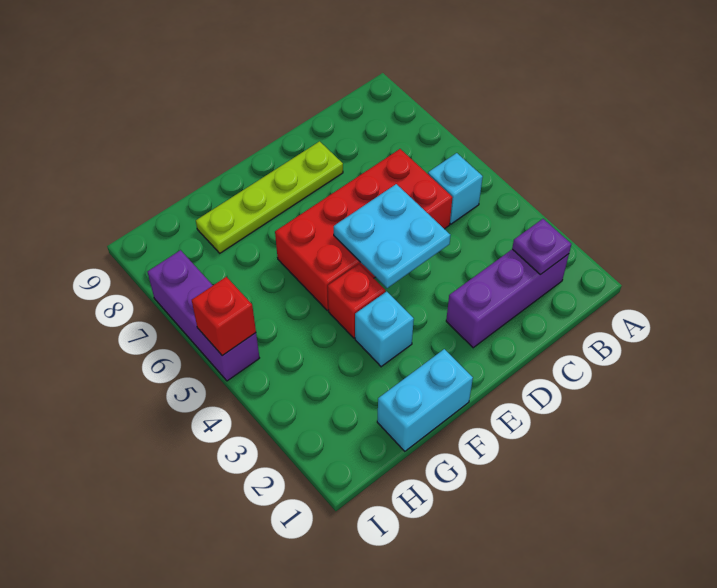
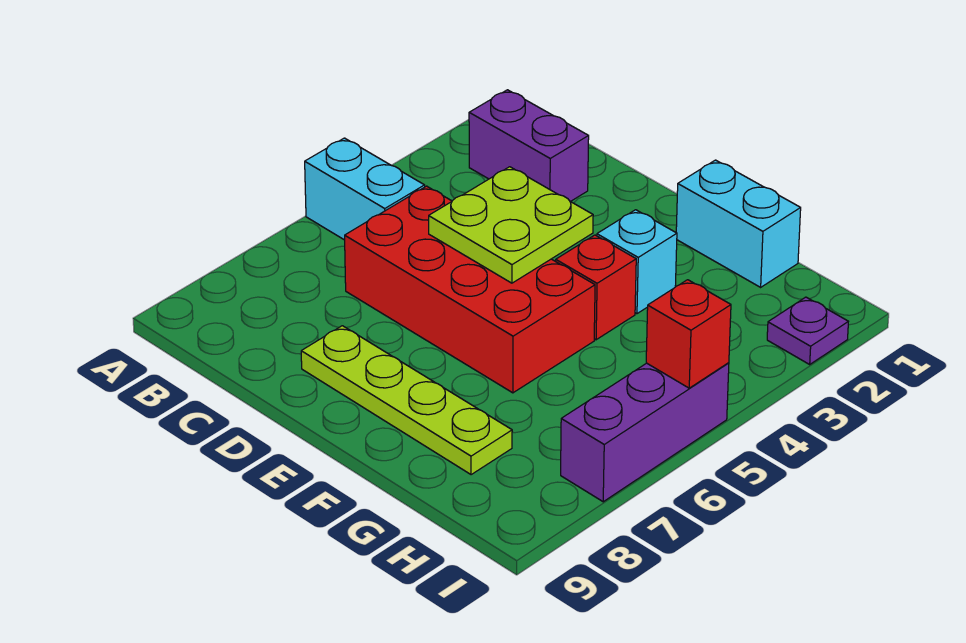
purple 1x3 brick [446,249,569,348] -> purple 1x2 brick [469,90,589,202]
purple 1x1 plate [512,219,571,275] -> purple 1x1 plate moved to [767,297,848,364]
cyan 1x1 brick [428,153,483,224] -> cyan 1x2 brick [305,138,425,240]
cyan 2x2 plate [334,184,450,288] -> lime 2x2 plate [429,167,593,283]

